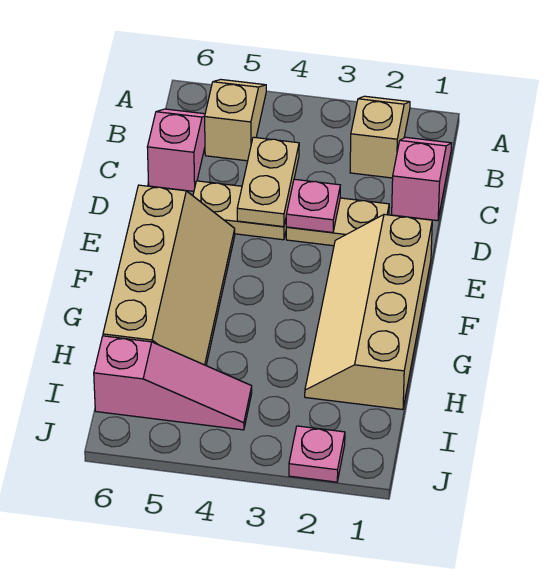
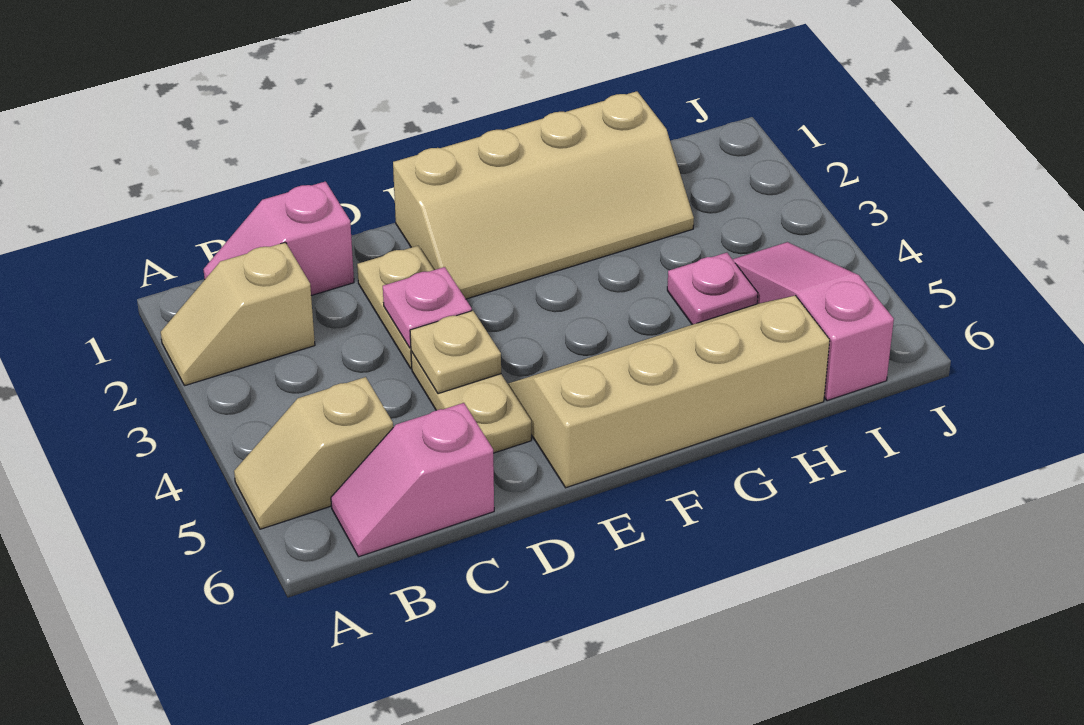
tan 1x2 plate [237,137,299,227] -> tan 1x1 plate [410,311,501,394]
pink 1x1 plate [289,426,345,482] -> pink 1x1 plate moved to [667,253,758,325]

